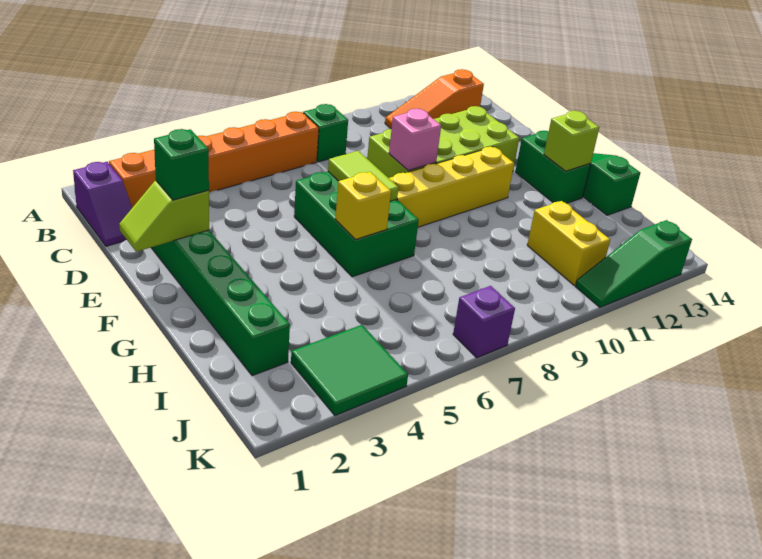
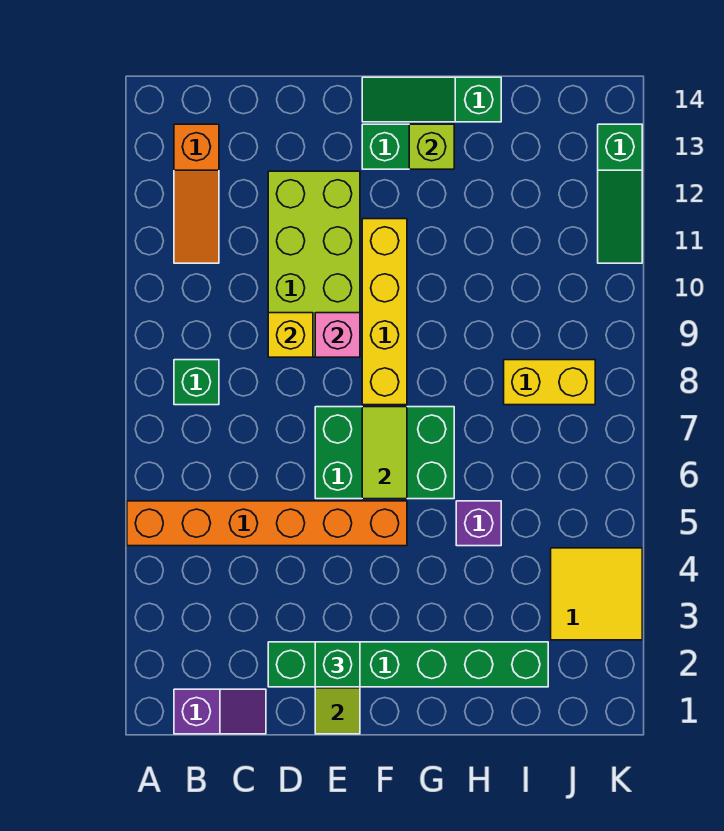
orange 1x6 brick [109,112,319,208] -> orange 1x6 brick turned to [127,501,407,546]
lime 1x2 tile [328,151,399,201] -> lime 1x2 tile turned to [362,407,407,499]
yellow 1x1 brick [335,172,391,240] -> yellow 1x1 brick moved to [268,313,313,357]
yellow 1x2 brick [527,201,610,285] -> yellow 1x2 brick moved to [504,360,595,405]
green 2x2 tile [291,325,408,416] -> yellow 2x2 tile [551,548,642,640]
purple 1x1 brick [453,286,515,358] -> purple 1x1 brick moved to [456,501,501,546]

